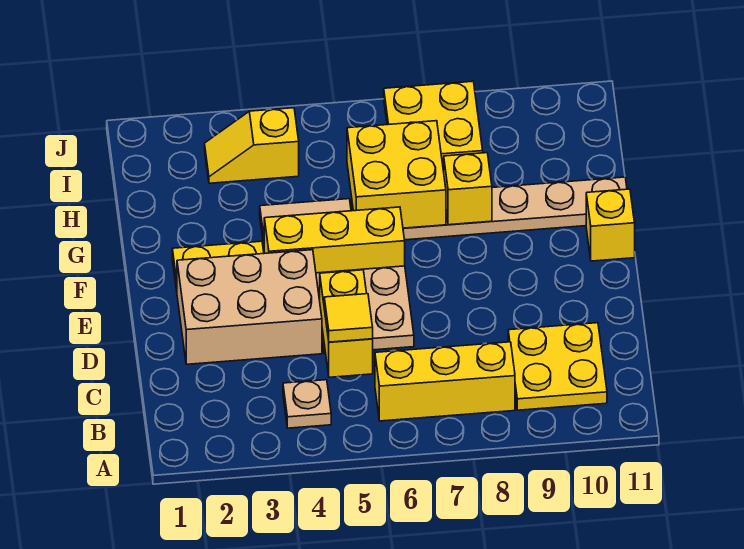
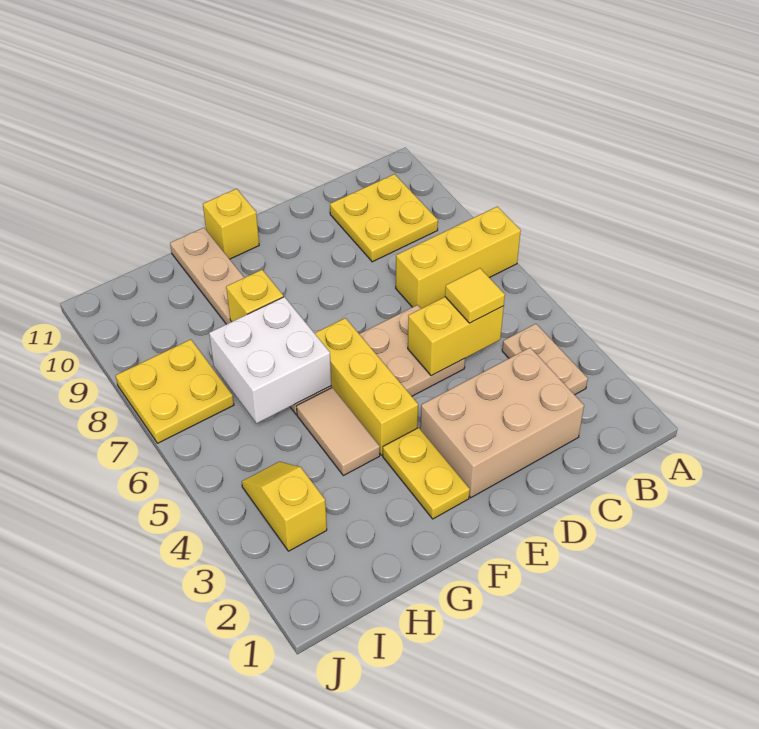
tan 1x1 plate [283,380,331,428] -> tan 1x2 plate [502,324,588,395]
yellow 1x3 brick [375,342,515,421] -> yellow 1x3 brick turned to [396,207,521,309]
tan 2x3 brick [177,250,322,364] -> tan 2x3 brick turned to [420,348,584,498]
yellow 2x2 brick [347,121,446,228] -> white 2x2 brick [209,297,331,423]
yellow 1x2 slope [205,108,299,183] -> yellow 1x2 slope turned to [242,462,327,551]

